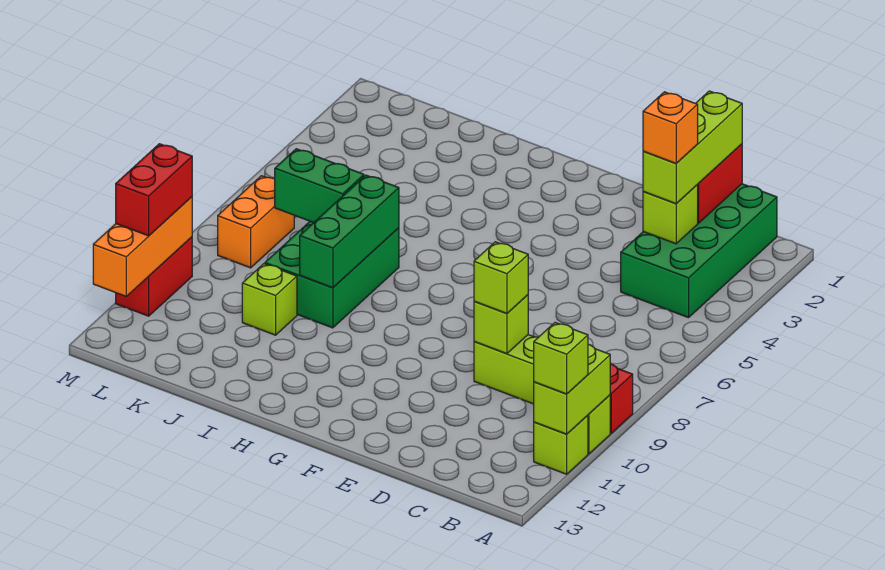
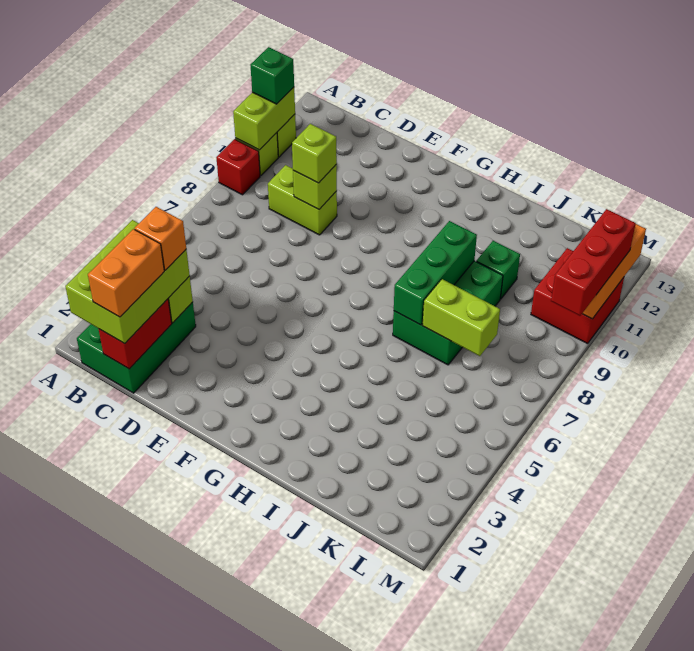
lime 1x1 brick [534,323,588,394] -> green 1x1 brick [250,47,294,104]
green 2x4 brick [621,184,777,318] -> green 2x3 brick [77,302,196,393]
lime 1x3 brick [643,91,742,204] -> lime 2x3 brick [65,220,190,343]
green 1x2 brick [275,149,364,223] -> lime 1x2 brick [422,279,500,356]
lime 1x1 brick [242,264,297,335] -> green 1x1 brick [476,241,520,299]
orange 1x2 brick [218,176,294,268] -> orange 1x2 brick moved to [88,229,164,317]
red 1x2 brick [116,237,192,316] -> red 2x2 brick [531,248,624,344]
red 1x2 brick [116,144,192,236] -> red 1x3 brick [551,209,636,316]

